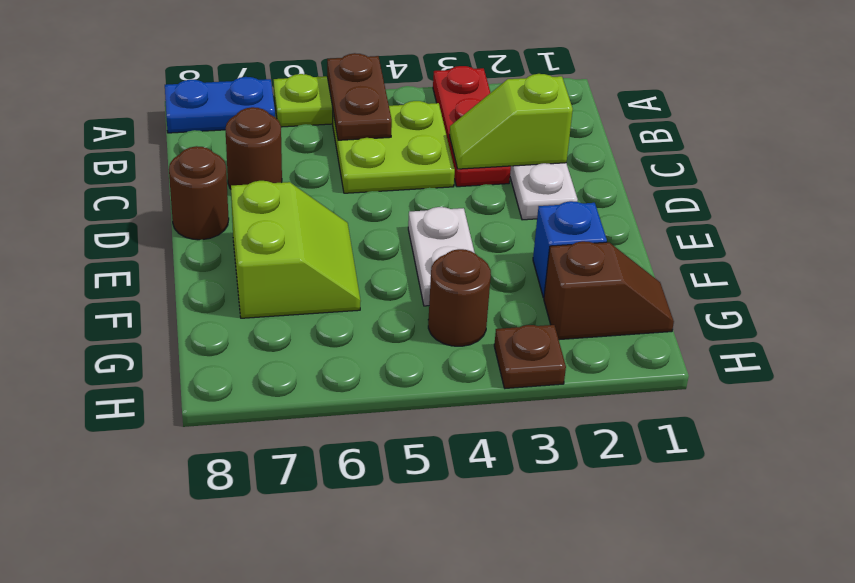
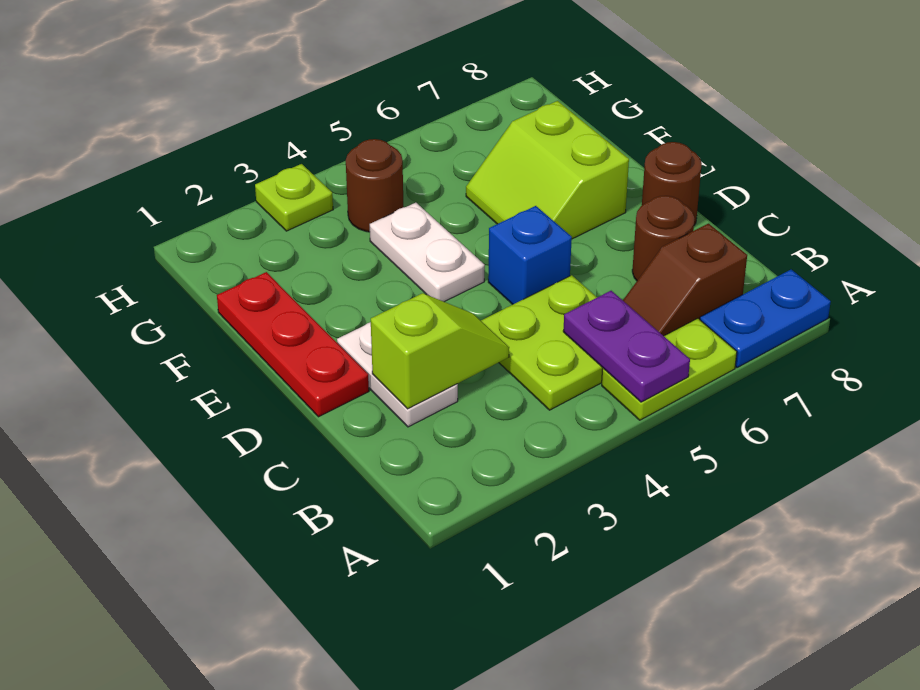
red 1x3 plate [433,66,511,187] -> red 1x3 plate moved to [217,272,369,417]
brown 1x2 plate [327,53,392,140] -> purple 1x2 plate [563,291,690,402]
blue 1x1 brick [533,201,607,298] -> blue 1x1 brick moved to [488,206,572,304]
brown 1x2 slope [544,241,674,340] -> brown 1x2 slope moved to [623,224,747,336]
brown 1x1 plate [494,325,566,388] -> lime 1x1 plate [255,164,333,231]

